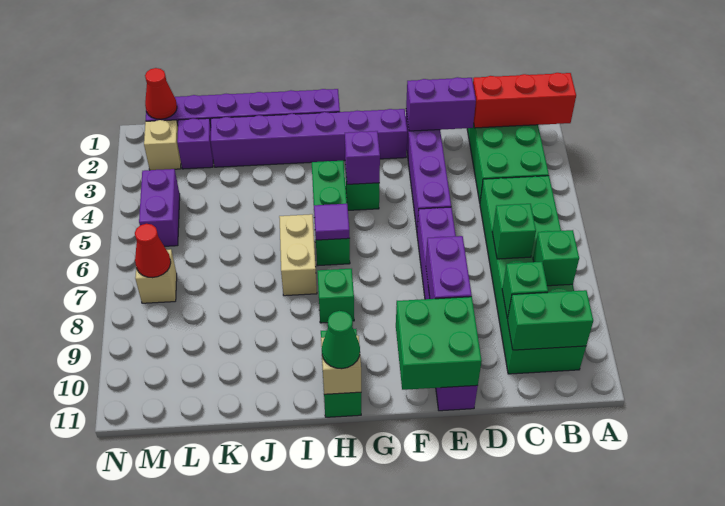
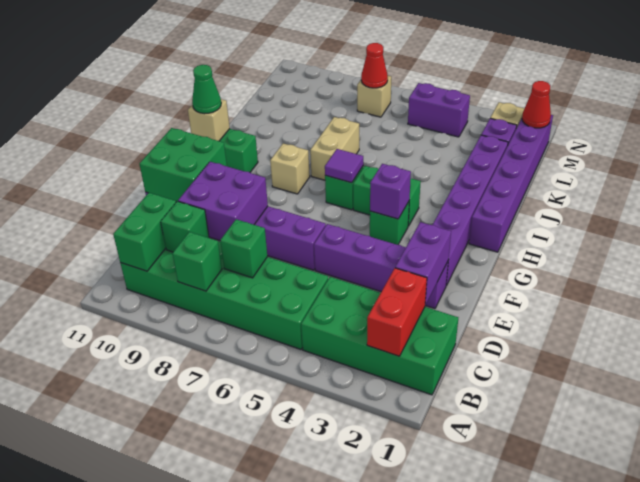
red 1x3 brick [473,73,576,128] -> red 1x2 brick [367,268,427,356]
purple 1x2 brick [426,236,472,299] -> purple 2x2 brick [178,162,268,240]
green 1x1 brick [317,269,354,323] -> tan 1x1 brick [270,143,310,194]
tan 1x2 brick [279,214,317,296] -> tan 1x2 brick turned to [310,117,359,180]

